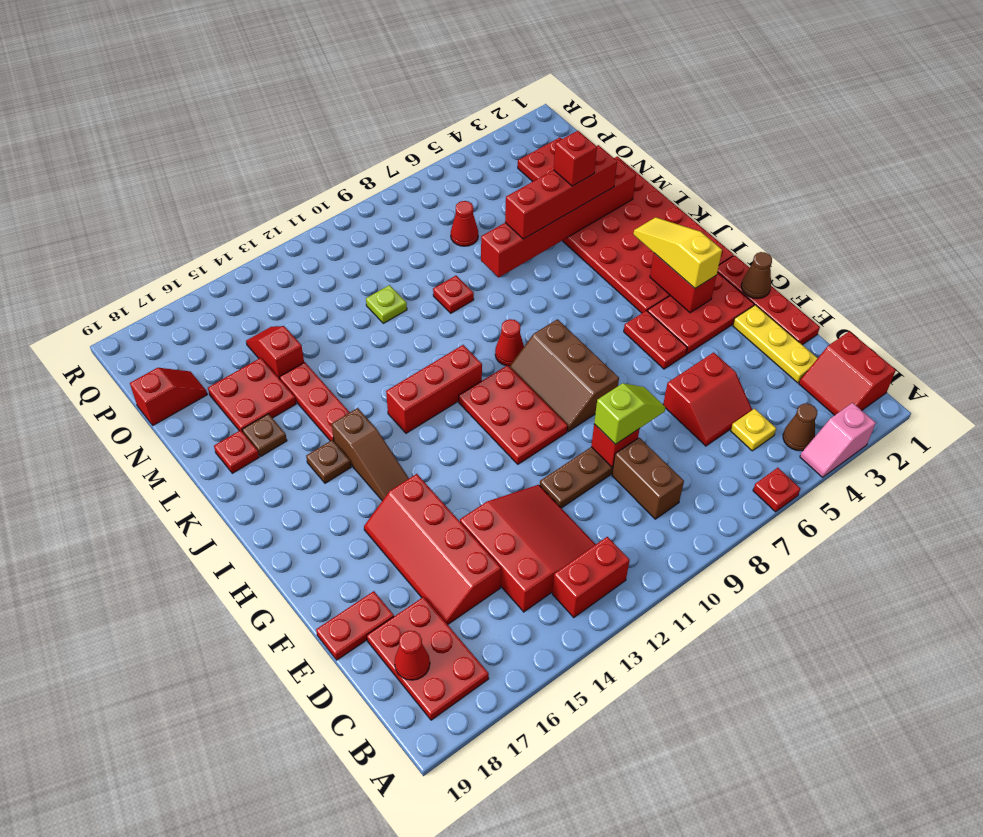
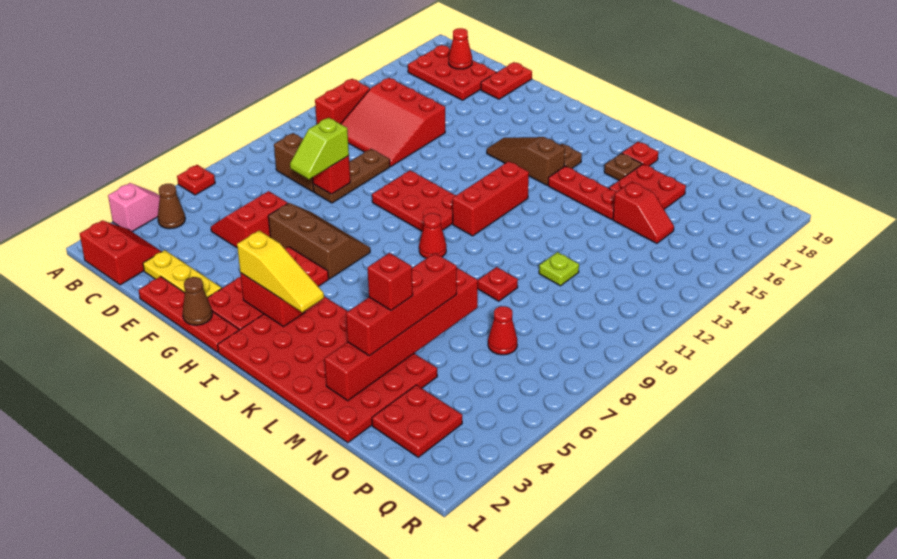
yellow 1x1 plate [731,409,776,451] -> none
red 2x4 slope [364,474,501,625] -> none
brown 2x3 slope [510,319,619,431] -> brown 2x3 slope moved to [268,203,370,279]
red 1x2 slope [130,368,207,425] -> none

